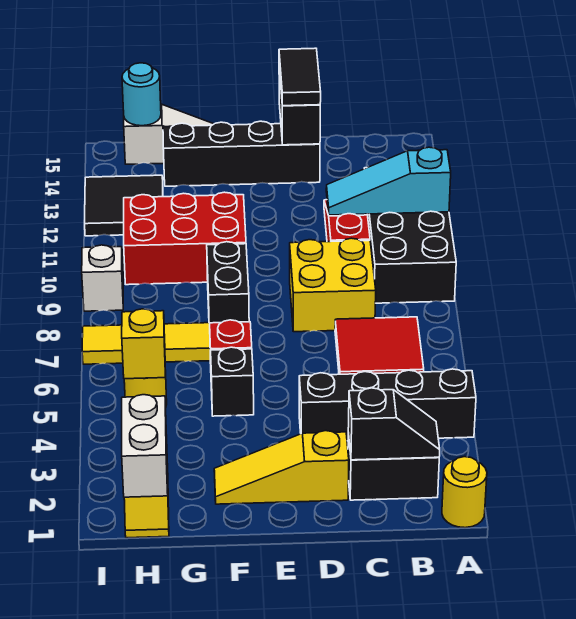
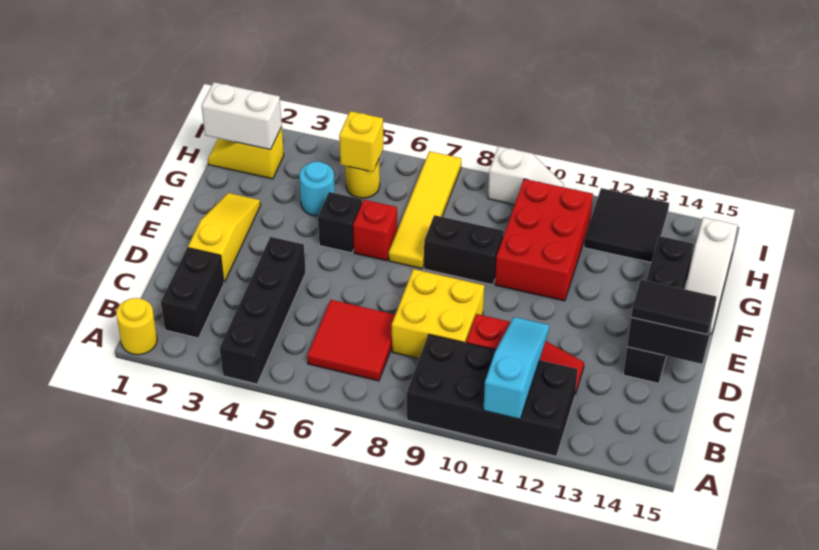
black 1x2 slope [348,388,440,460] -> none
cyan 1x1 round brick [122,63,161,126] -> cyan 1x1 round brick moved to [299,162,335,216]

